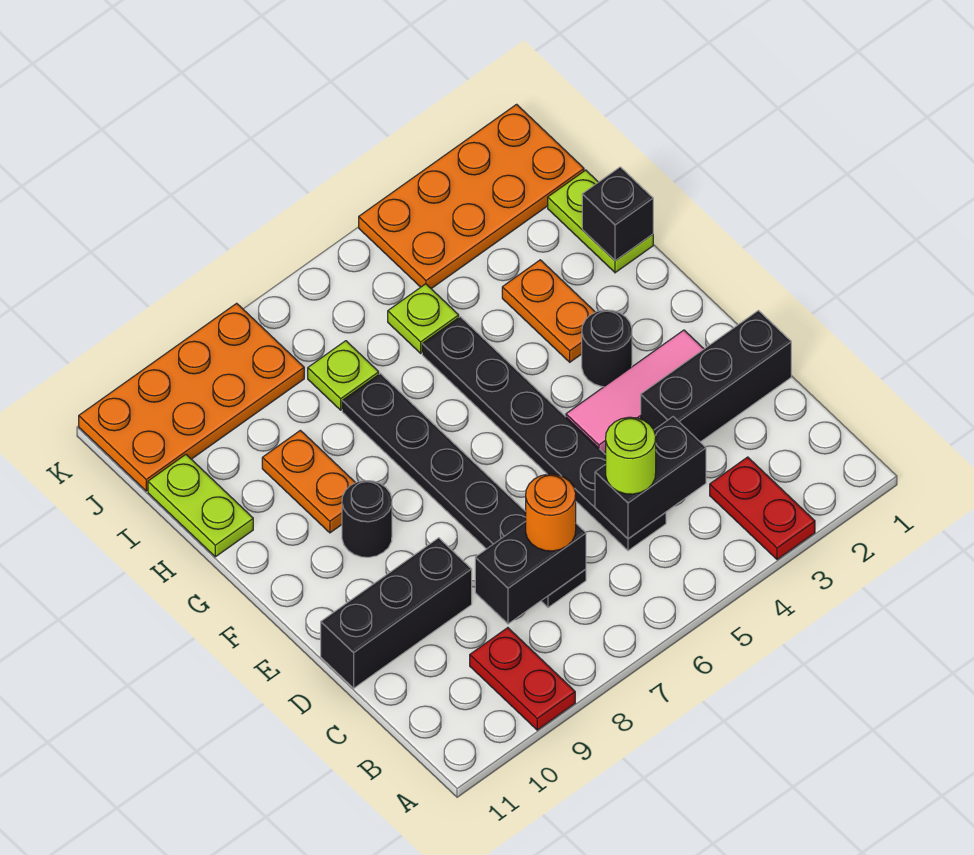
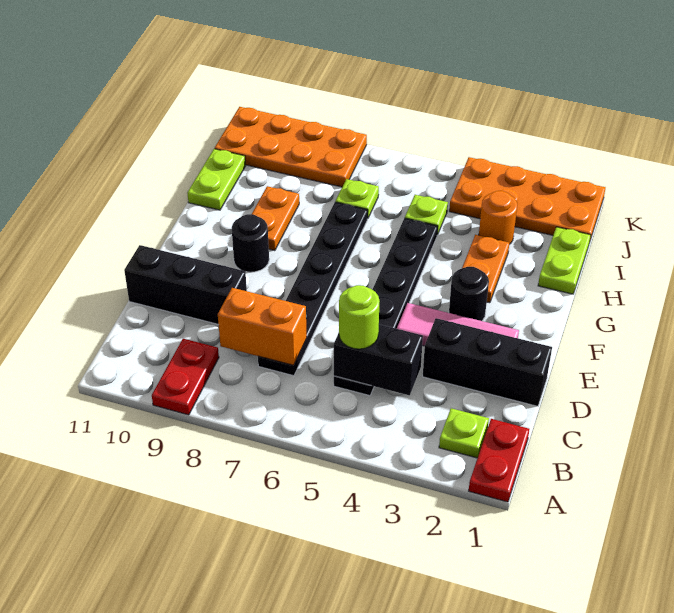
red 1x2 plate [710,457,815,560] -> red 1x2 plate moved to [469,419,530,502]
none -> lime 1x1 plate [439,408,489,458]
black 1x2 brick [475,521,586,624] -> orange 1x2 brick [218,288,307,365]
orange 1x1 round brick [526,474,576,551] -> orange 1x1 round brick moved to [479,191,517,244]
black 1x1 brick [582,167,653,261] -> none

